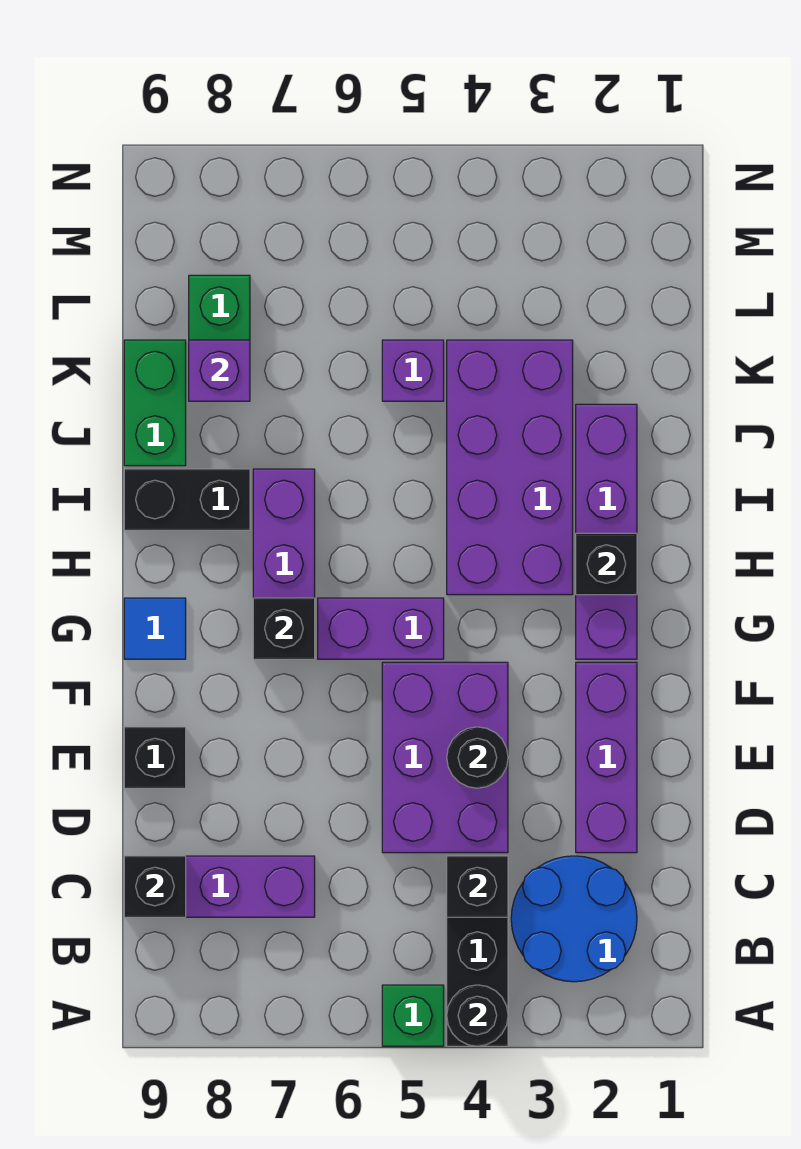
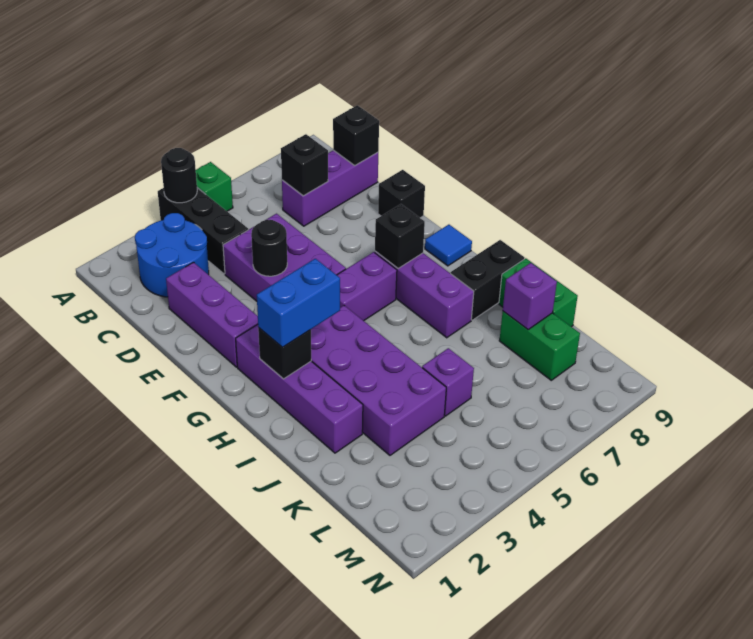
black 1x1 brick [447,856,508,917] -> black 1x1 brick moved to [281,134,328,196]
none -> blue 1x2 brick [257,259,340,347]

